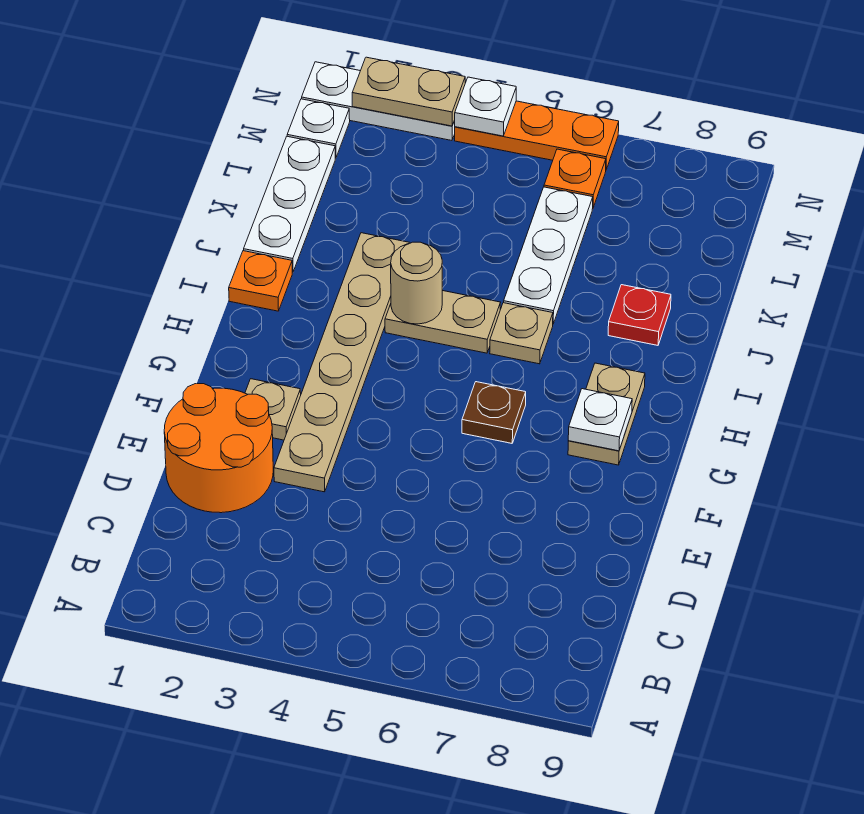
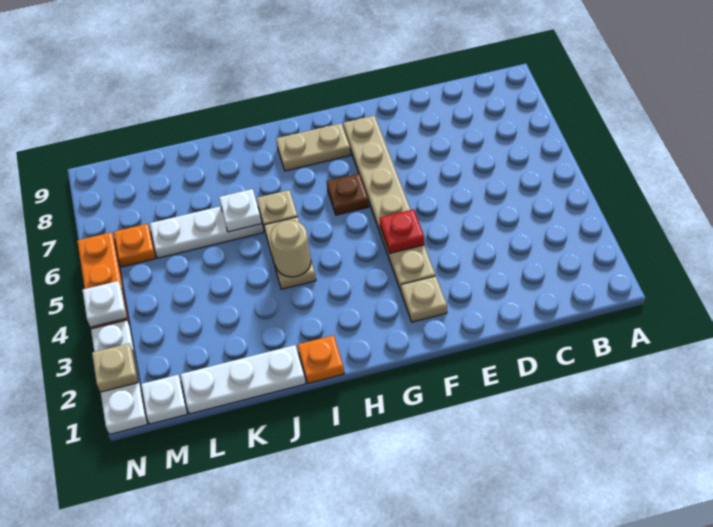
orange 2x2 round brick [164,384,273,513] -> none
tan 1x6 plate [274,233,410,492] -> tan 1x6 plate turned to [343,115,435,291]
white 1x1 plate [568,389,632,451] -> white 1x1 plate moved to [219,189,262,232]
red 1x1 plate [608,285,671,345] -> red 1x1 plate moved to [380,209,424,253]
tan 1x2 plate [352,57,465,126] -> tan 1x1 plate [92,343,138,392]

